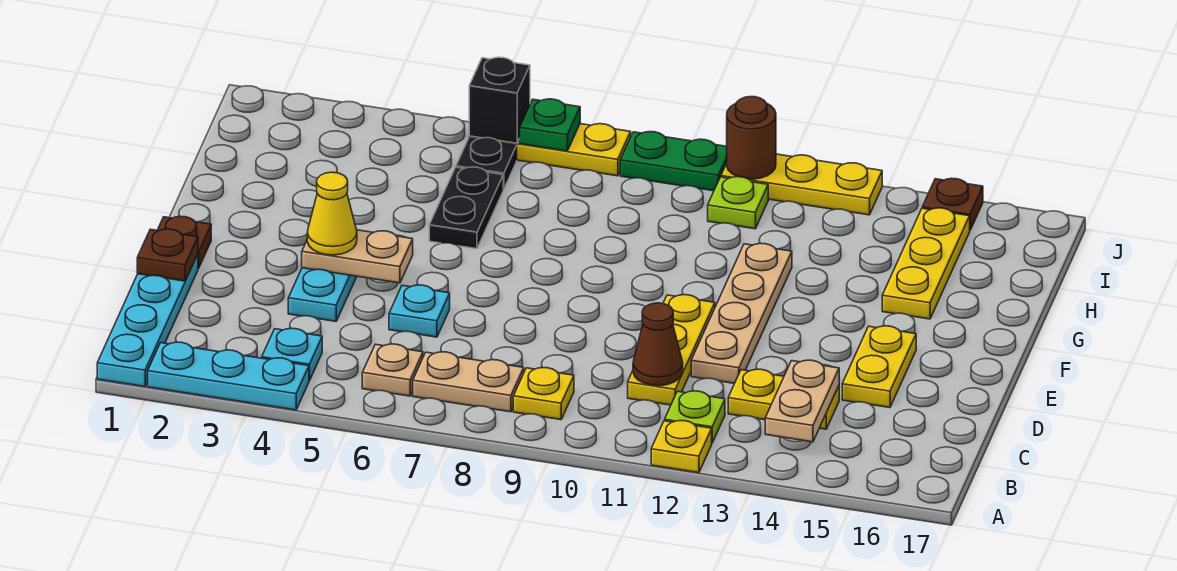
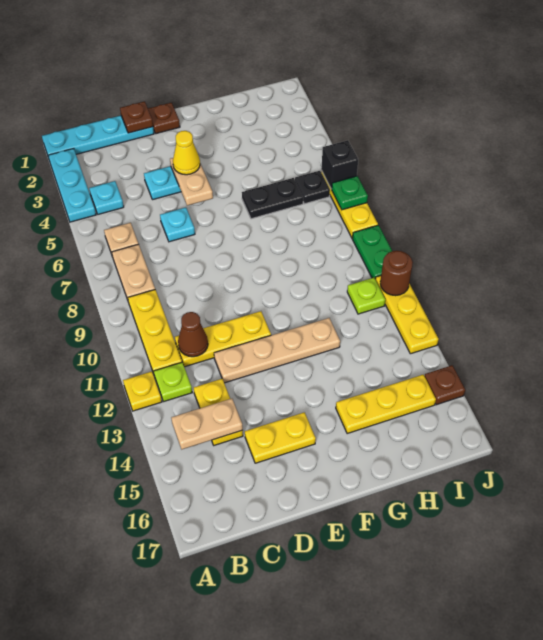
yellow 1x1 plate [513,368,574,420] -> yellow 1x3 plate [128,290,182,374]

